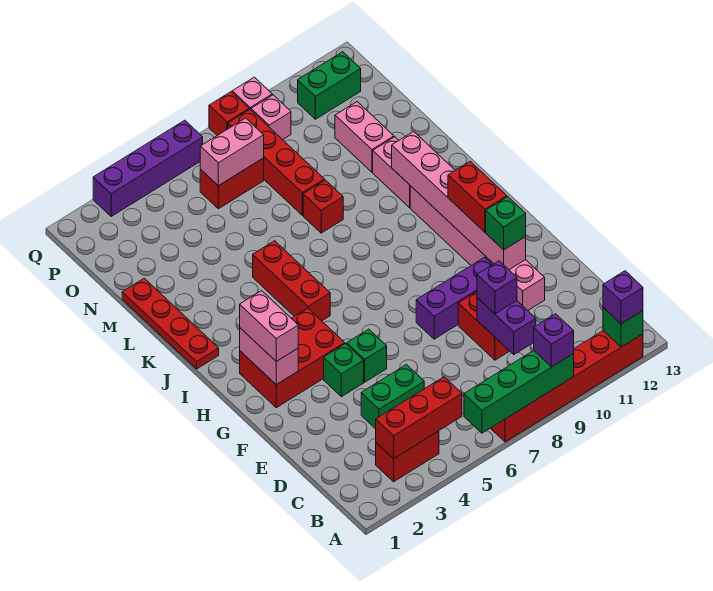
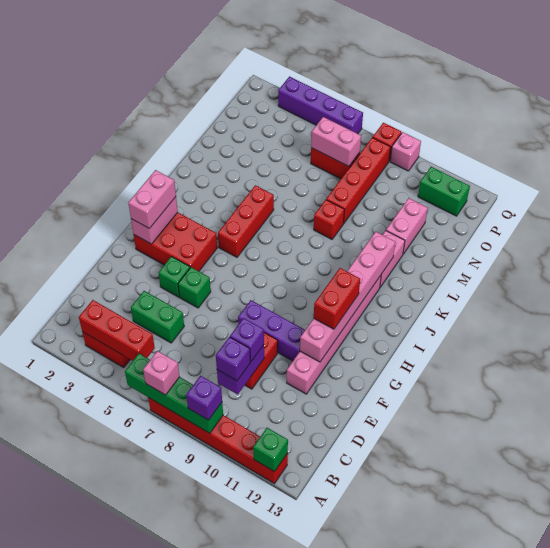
purple 1x1 brick [603,271,643,324] -> purple 1x1 brick moved to [216,337,250,381]
green 1x1 brick [486,197,526,250] -> none
red 1x4 plate [122,278,219,369] -> none
pink 1x1 brick [251,95,291,140] -> pink 1x1 brick moved to [143,351,180,395]

